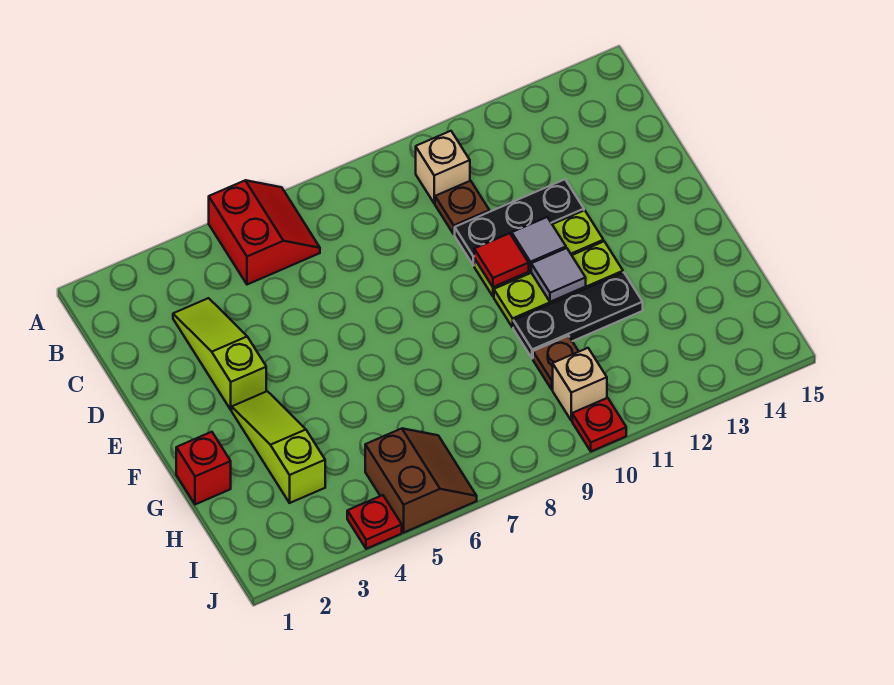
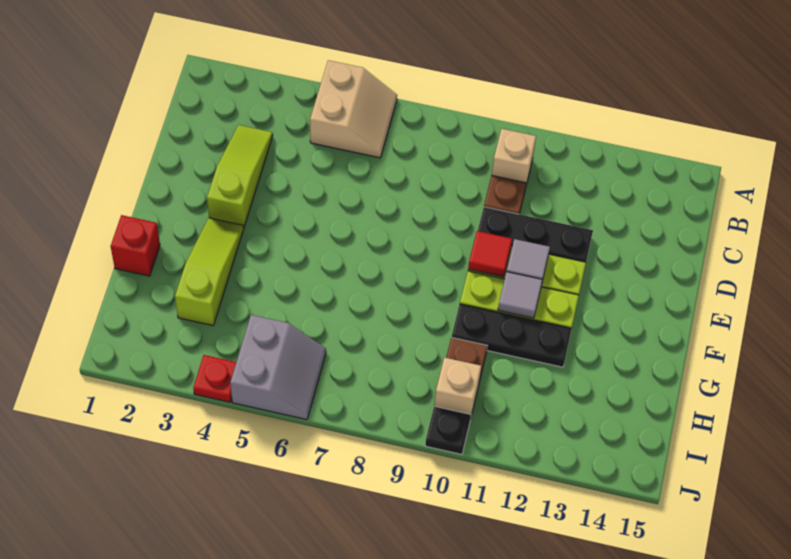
red 2x2 slope [209,180,320,285] -> tan 2x2 slope [310,60,397,158]
brown 2x2 slope [365,428,477,532] -> grey 2x2 slope [230,315,326,420]
red 1x1 plate [572,398,626,452] -> black 1x1 plate [425,406,471,454]

